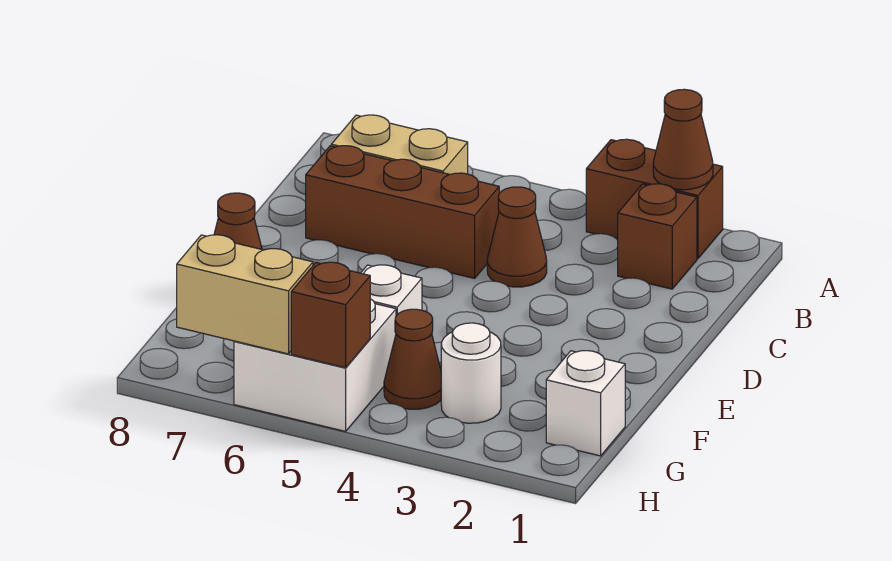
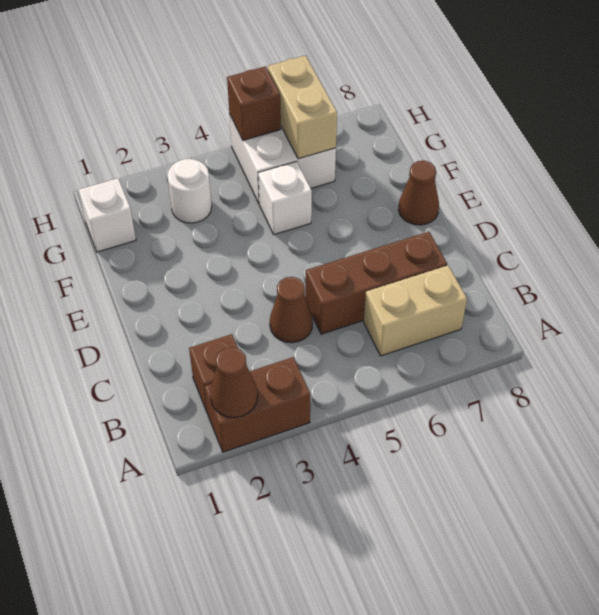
brown 1x1 cone [384,309,441,409] -> none
tan 1x2 brick [177,235,313,354] -> tan 1x2 brick turned to [268,56,337,159]

